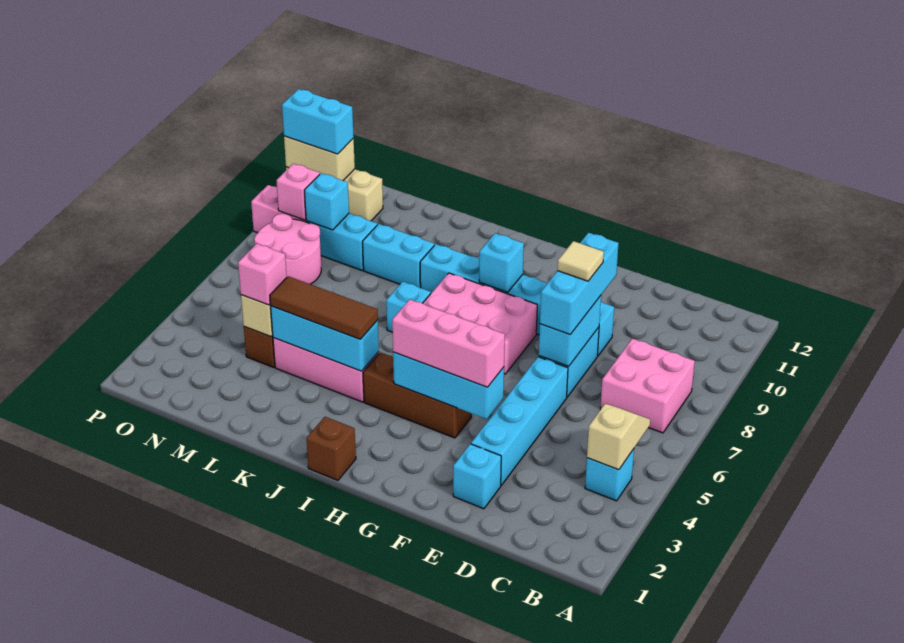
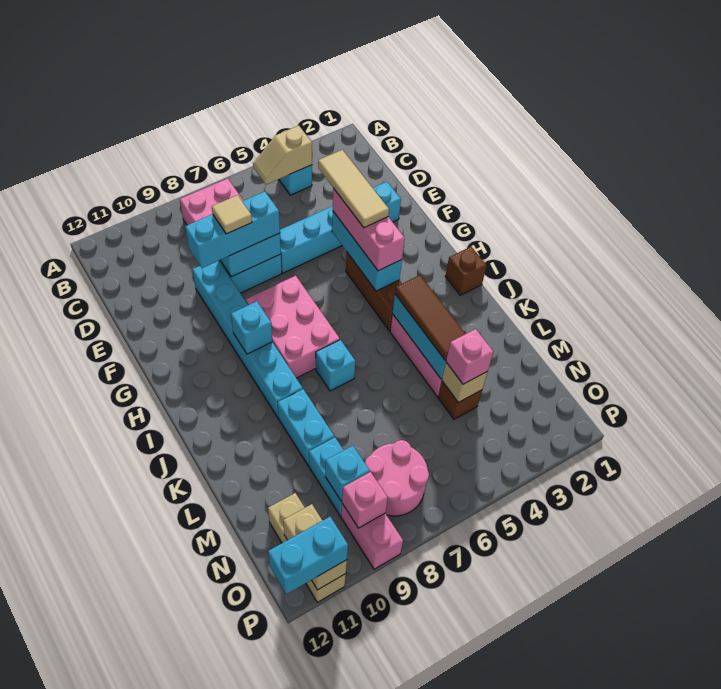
none -> tan 1x3 tile [318,150,389,228]
cyan 1x2 brick [282,89,354,154] -> cyan 1x2 brick turned to [268,517,348,594]

